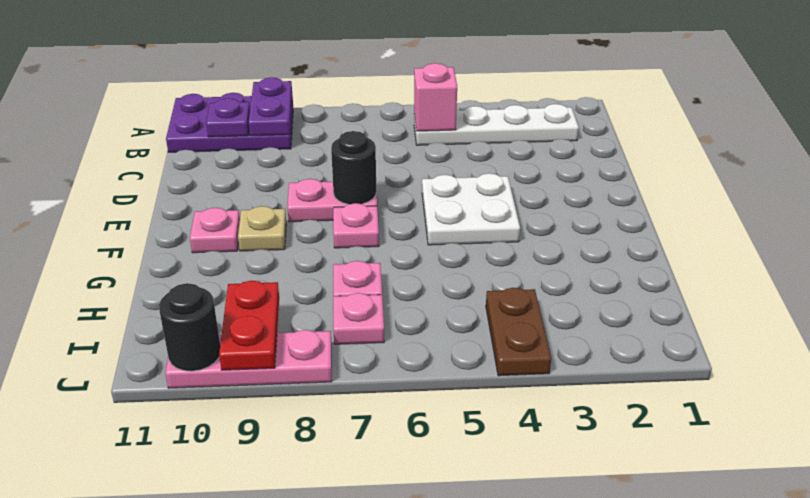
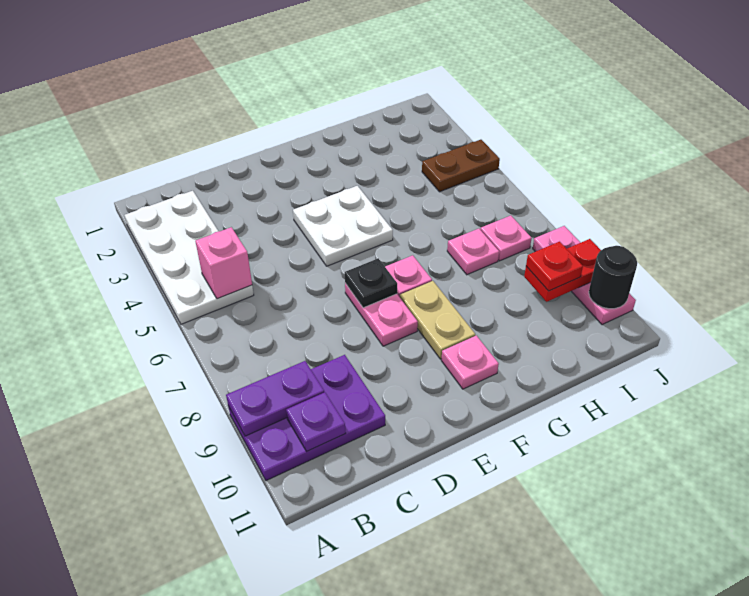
purple 2x3 plate [166,93,293,152] -> purple 2x3 plate turned to [228,355,385,481]
white 1x4 plate [414,104,579,145] -> white 2x4 plate [124,191,254,324]
black 1x1 round brick [331,131,376,204] -> black 1x1 plate [345,258,397,308]
tan 1x1 plate [238,206,286,251] -> tan 1x2 plate [400,281,475,359]
none -> red 1x1 plate [526,242,583,291]

